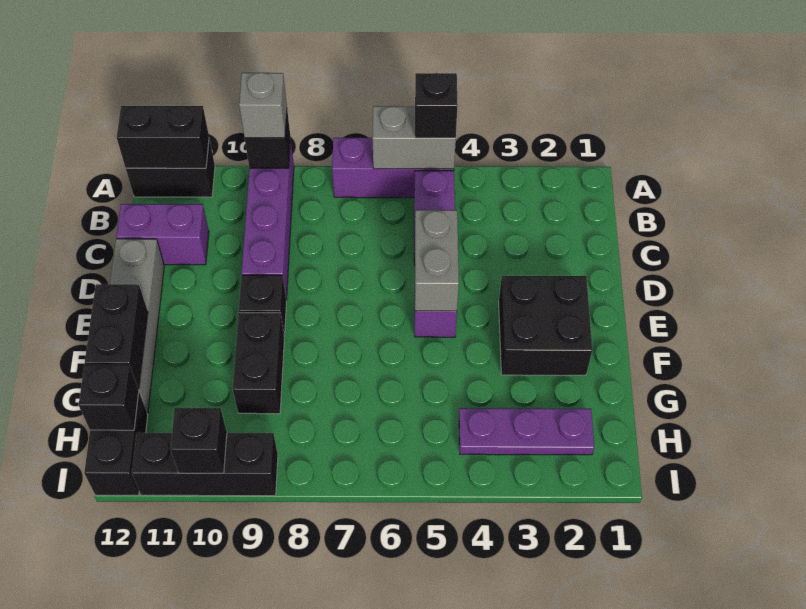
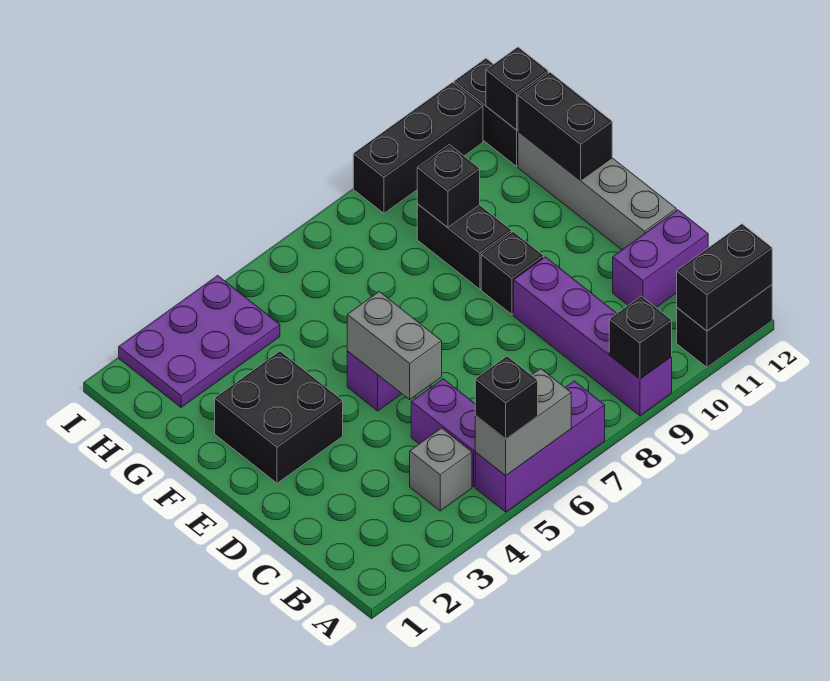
grey 1x1 brick [239,73,287,138] -> grey 1x1 brick moved to [410,428,472,511]
purple 1x3 plate [459,408,594,455] -> purple 2x3 plate [119,276,280,407]
black 1x1 brick [170,408,227,473] -> black 1x1 brick moved to [417,145,480,227]

